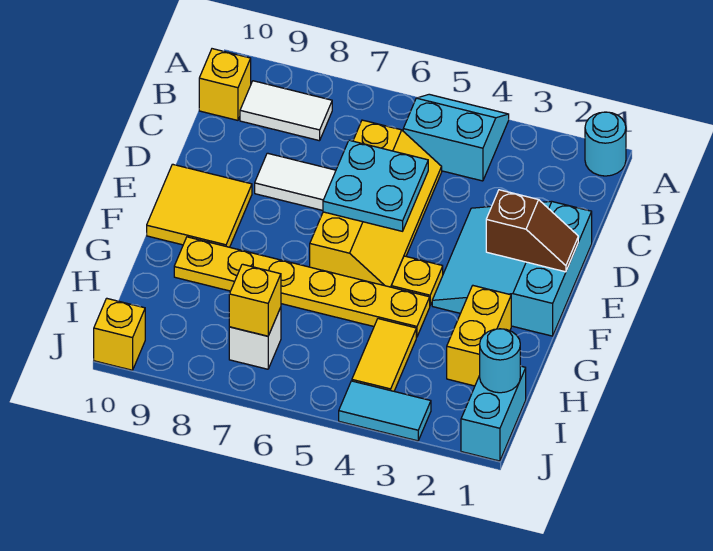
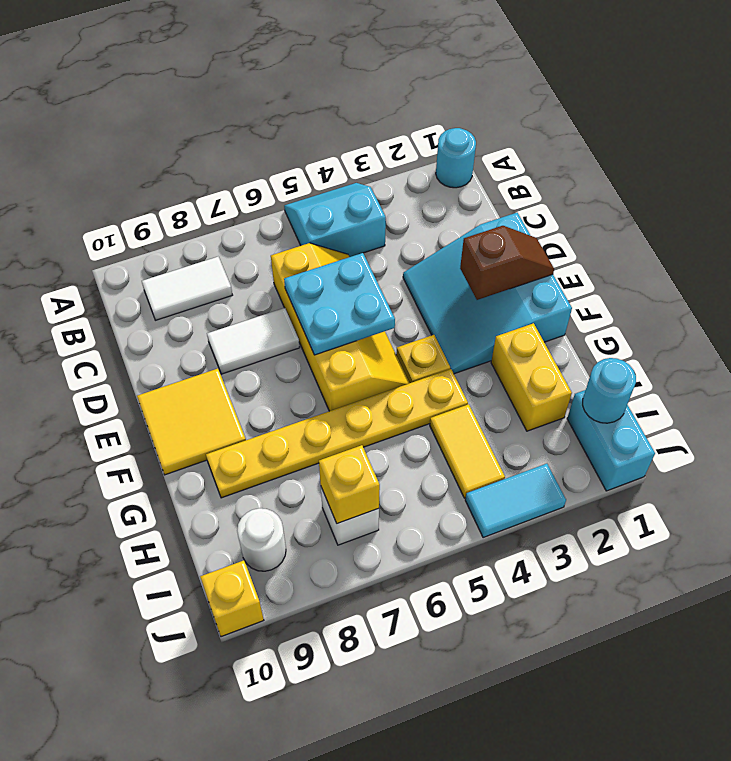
yellow 1x1 brick [199,49,251,120] -> none
none -> white 1x1 round brick [237,508,286,571]

